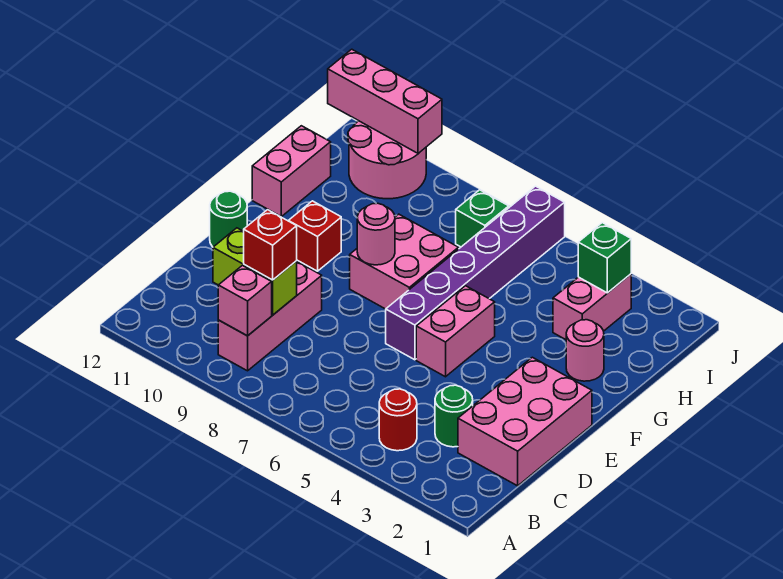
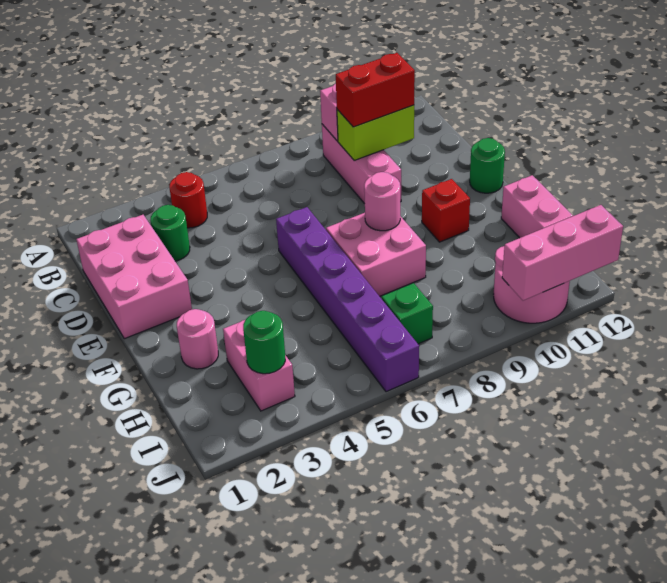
red 1x1 brick [244,210,297,280] -> red 1x2 brick [336,53,415,127]
pink 1x2 brick [416,286,495,377] -> none
green 1x1 brick [578,223,631,293] -> green 1x1 round brick [243,311,285,374]

